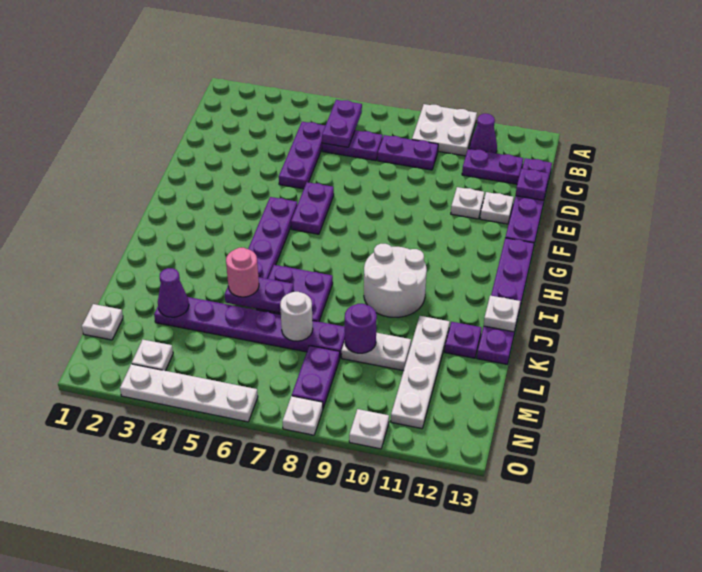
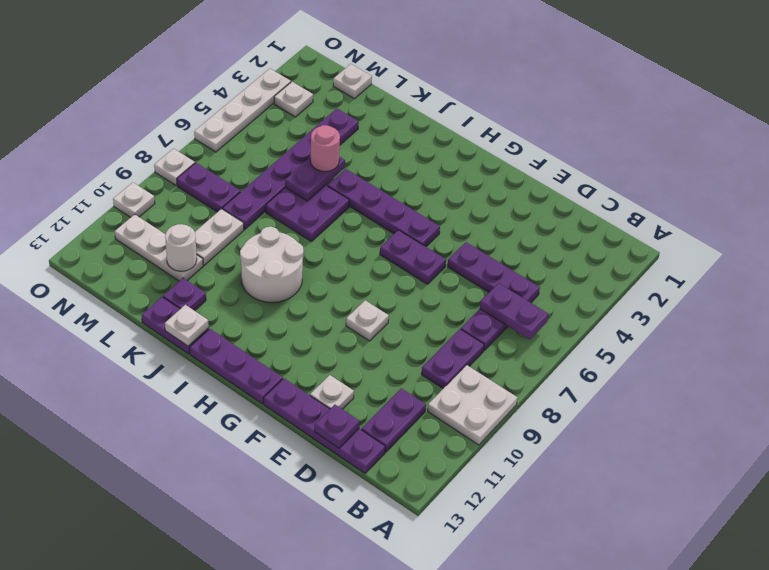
purple 1x1 cone [470,114,497,153] -> none
white 1x1 plate [451,187,484,219] -> white 1x1 plate moved to [346,300,389,341]
white 1x4 plate [391,316,450,429] -> white 1x3 plate [115,214,203,281]
purple 1x1 cone [158,268,189,317] -> none
white 1x1 round brick [280,292,313,341] -> white 1x1 round brick moved to [165,224,197,271]
purple 1x1 round brick [345,304,377,353] -> none

